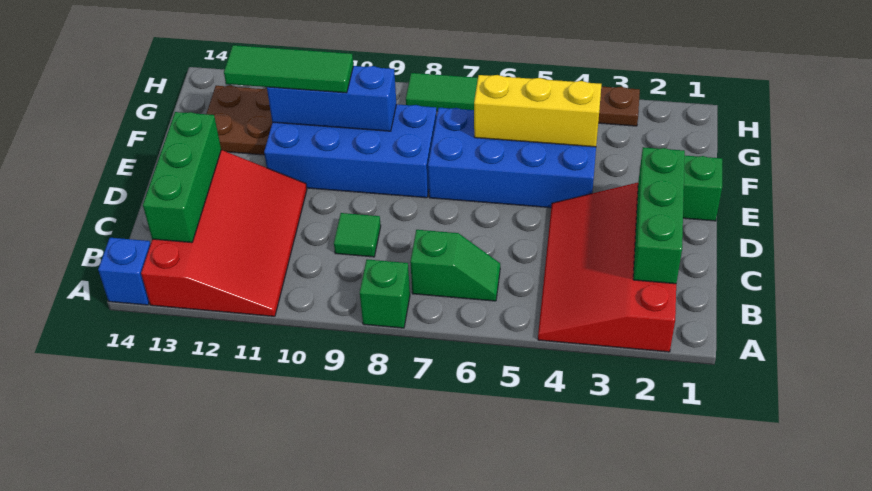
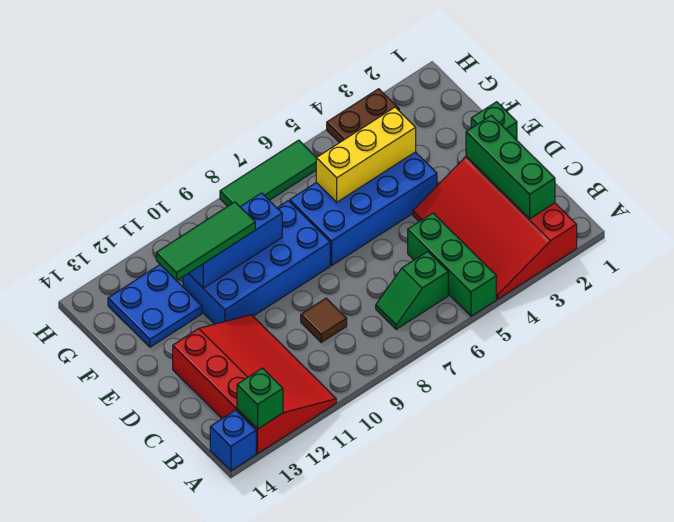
green 1x1 brick [360,259,410,328] -> green 1x1 brick moved to [237,368,283,429]
green 1x2 slope [410,230,500,301] -> green 1x2 slope turned to [376,252,448,329]
green 1x3 brick [143,112,221,243] -> green 1x3 brick moved to [408,213,496,316]
green 1x1 tile [334,213,381,257] -> brown 1x1 tile [301,298,347,342]
brown 2x2 plate [207,86,272,155] -> blue 2x2 plate [108,265,202,347]

